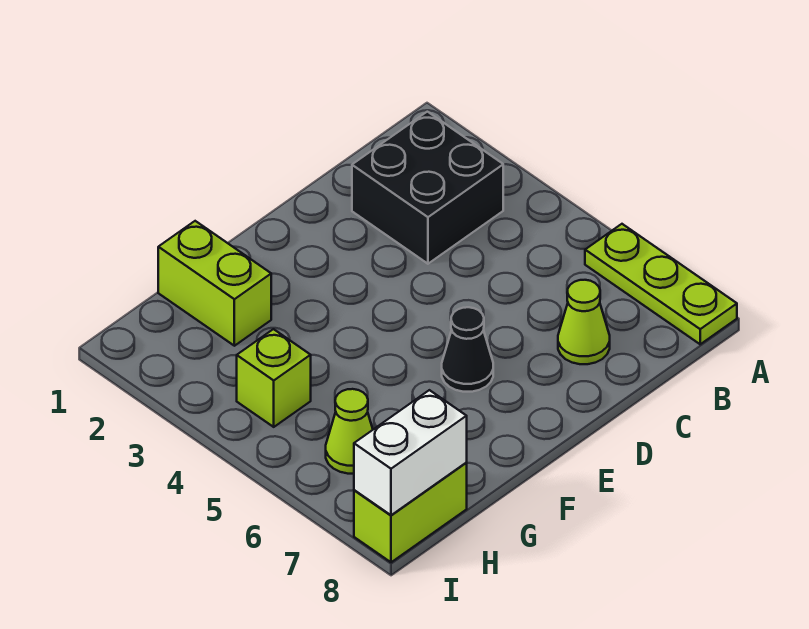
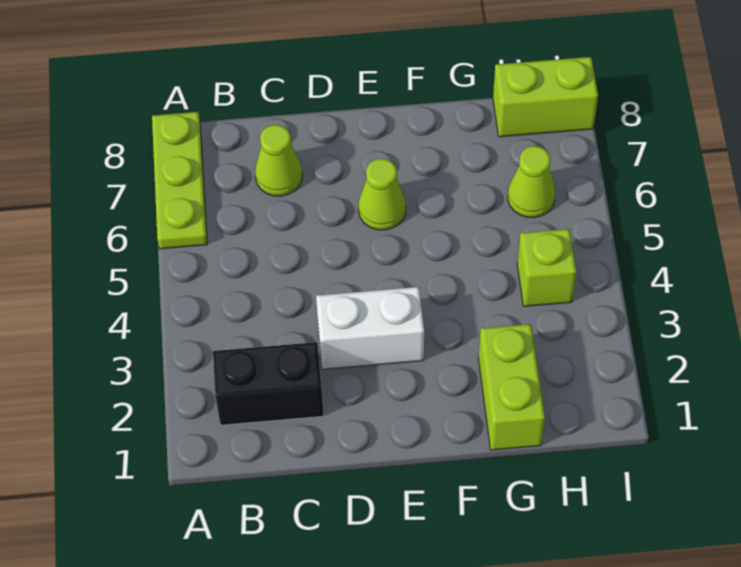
black 2x2 brick [352,112,503,264] -> black 1x2 brick [213,342,324,425]
black 1x1 cone [442,307,493,392] -> lime 1x1 cone [358,159,406,230]
white 1x2 brick [354,390,467,515] -> white 1x2 brick moved to [316,287,424,369]

